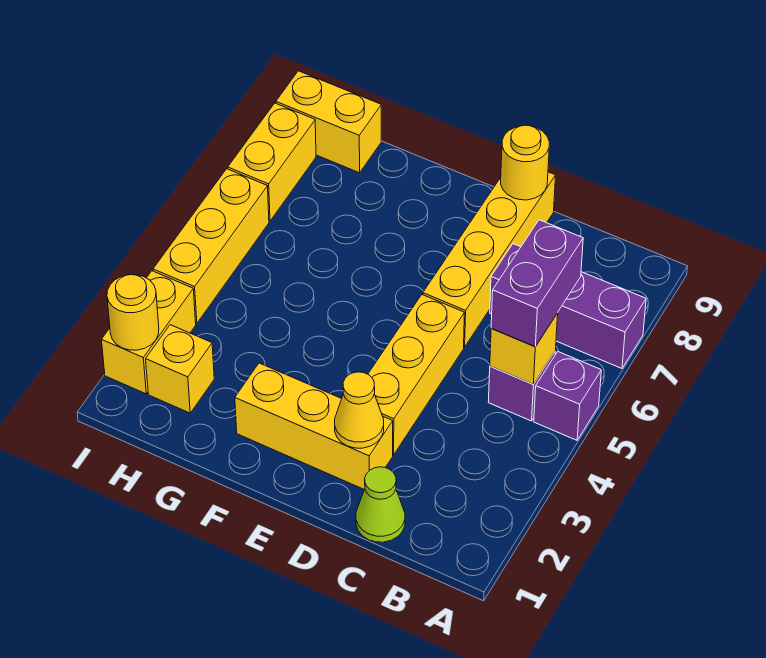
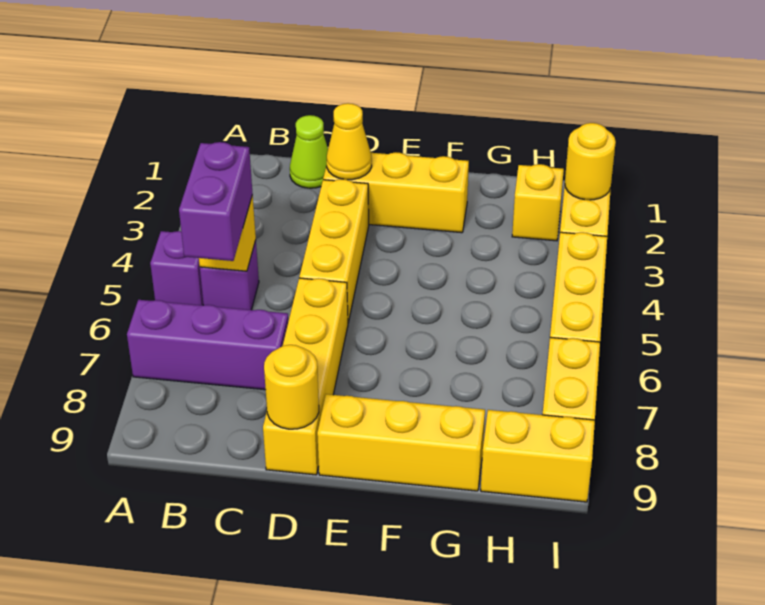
none -> yellow 1x3 brick [317,394,485,491]

